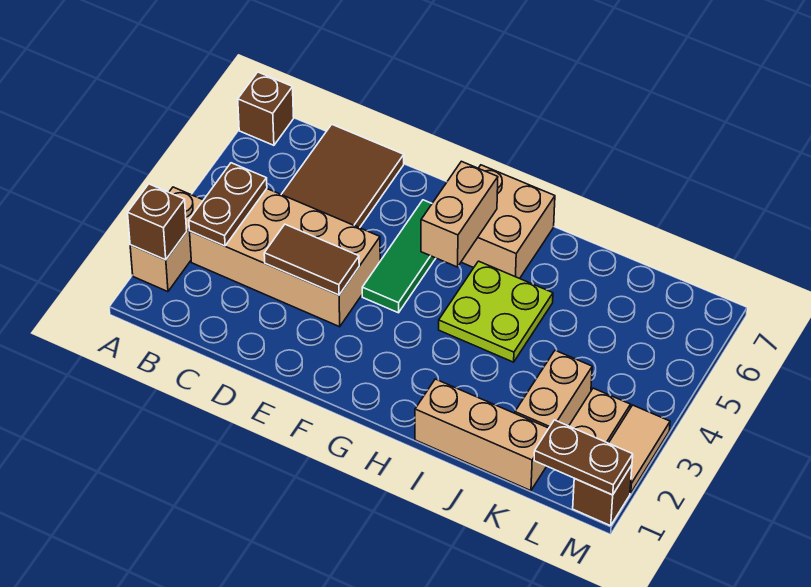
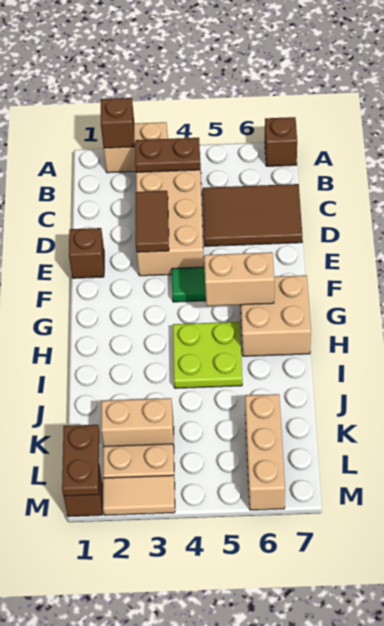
none -> brown 1x1 brick [69,228,104,278]
tan 1x3 brick [415,379,549,491] -> tan 1x3 brick moved to [245,394,285,510]

